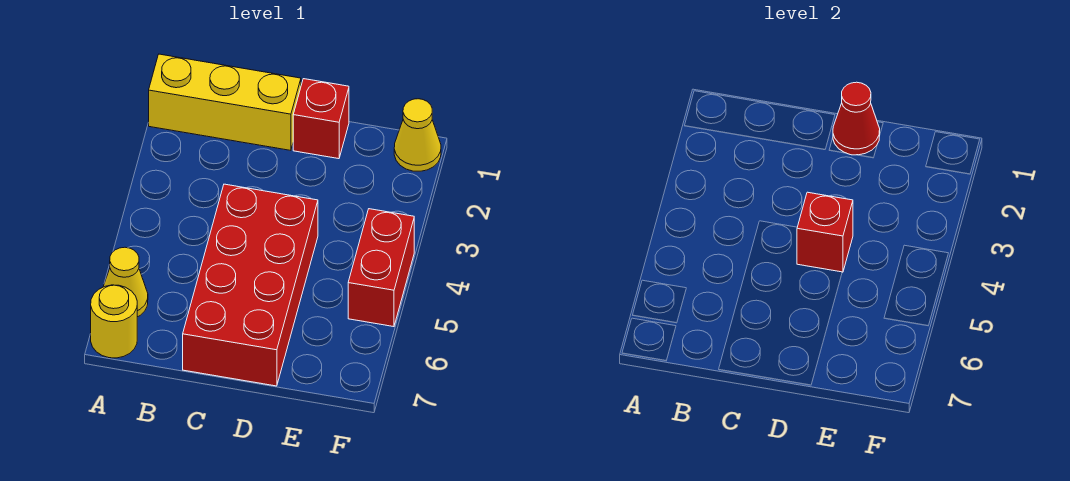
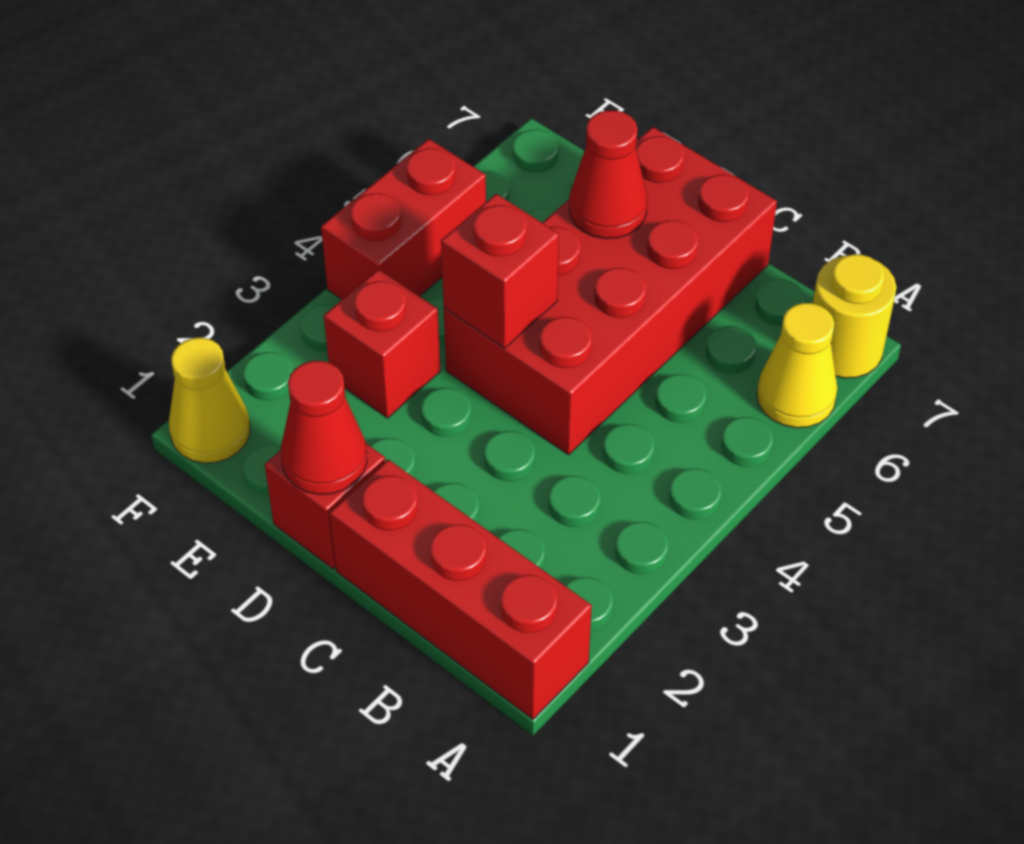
yellow 1x3 brick [149,54,301,150] -> red 1x3 brick [329,459,592,719]
none -> red 1x1 cone [569,110,648,239]
none -> red 1x1 brick [324,269,440,418]

